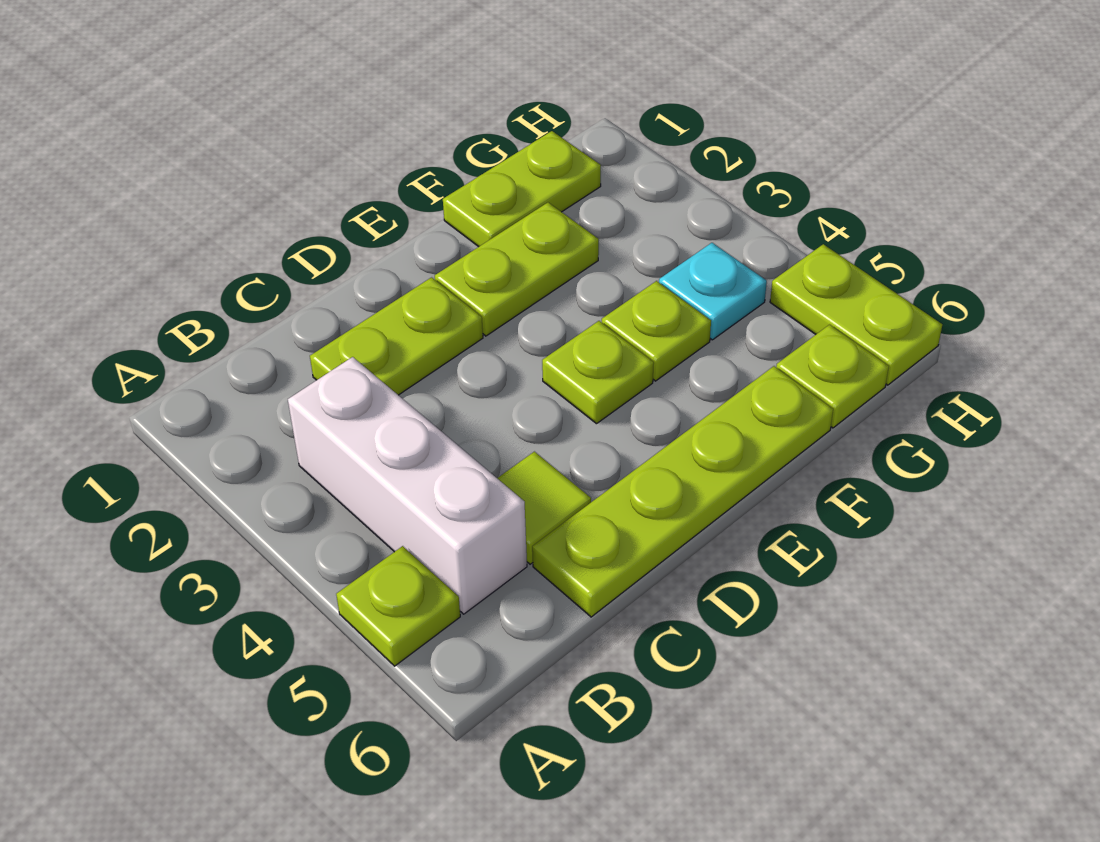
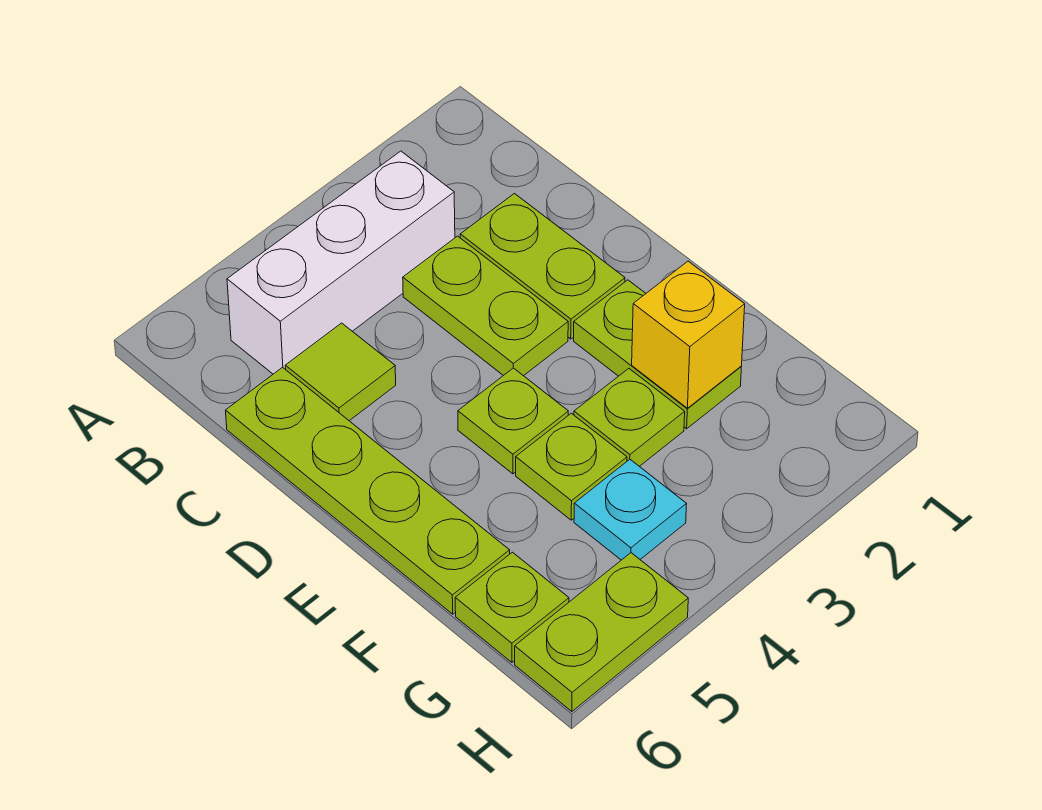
lime 1x1 plate [336,546,460,666] -> lime 1x1 plate moved to [574,369,685,466]
lime 1x2 plate [443,131,601,247] -> lime 1x2 plate moved to [403,236,568,376]
none -> yellow 1x1 brick [632,261,745,408]

